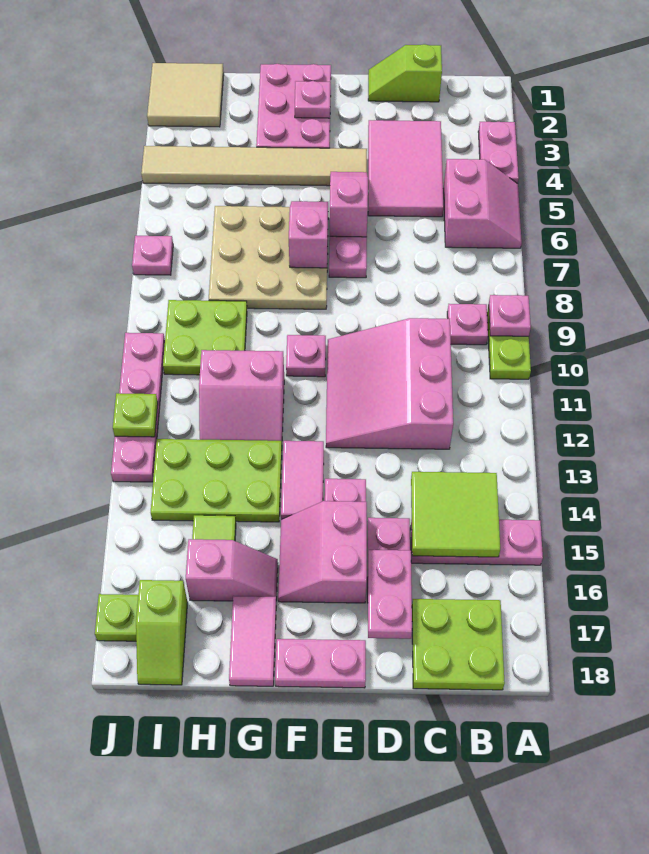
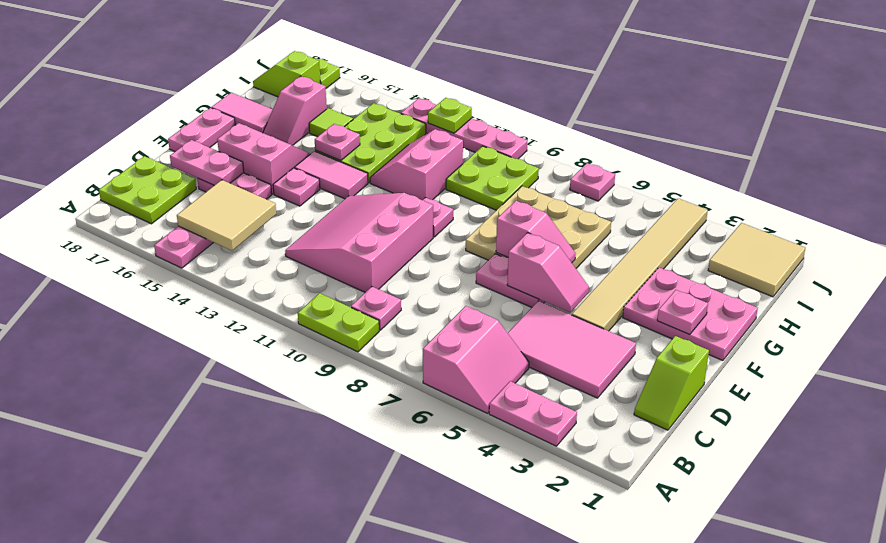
pink 2x2 slope [444,159,522,248] -> pink 2x2 slope turned to [423,306,529,413]
pink 1x1 plate [489,295,531,336] -> pink 1x1 plate moved to [315,124,360,161]
lime 2x2 tile [411,472,500,557] -> tan 2x2 tile [177,180,276,251]
lime 1x2 slope [368,44,442,102] -> lime 1x2 slope turned to [634,336,709,430]
pink 3x3 slope [326,318,453,449] -> pink 3x3 slope turned to [285,193,433,292]

